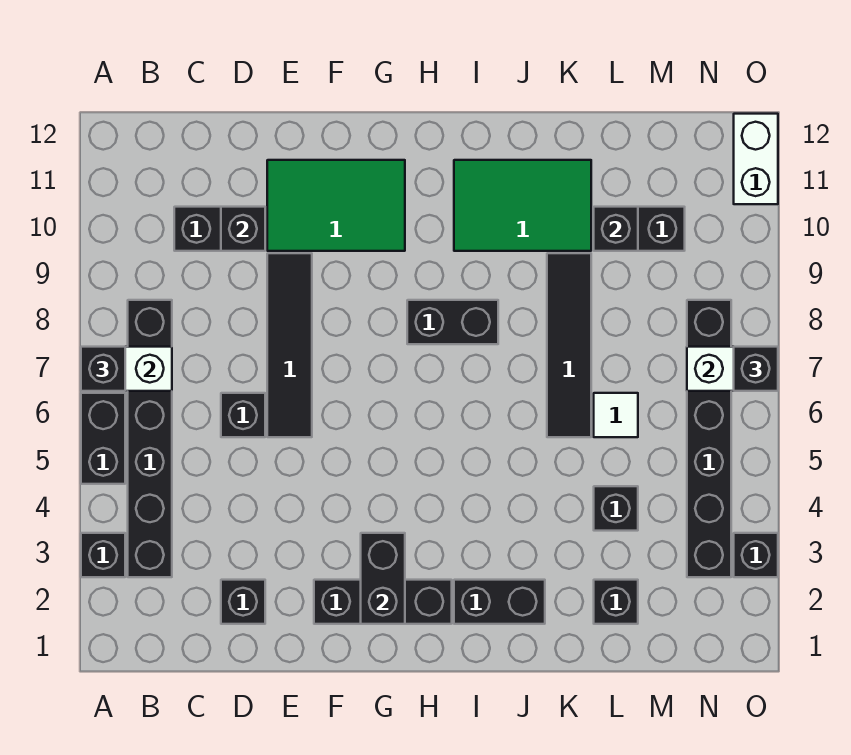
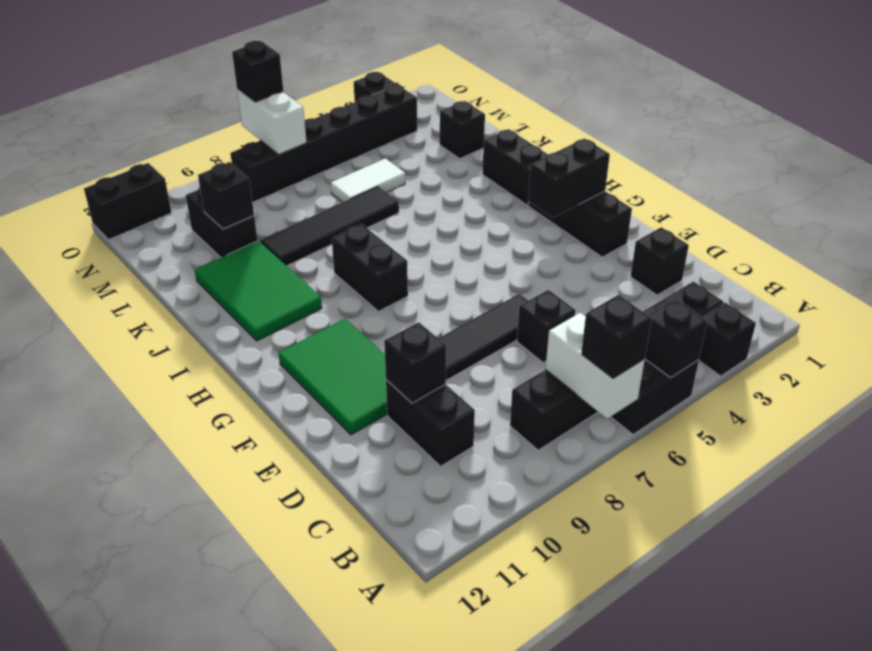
black 1x1 brick [594,486,638,531] -> black 1x1 brick moved to [645,299,707,378]
white 1x1 tile [594,393,638,437] -> white 1x2 tile [331,158,405,202]
white 1x2 brick [734,114,778,204] -> black 1x2 brick [84,163,172,240]

